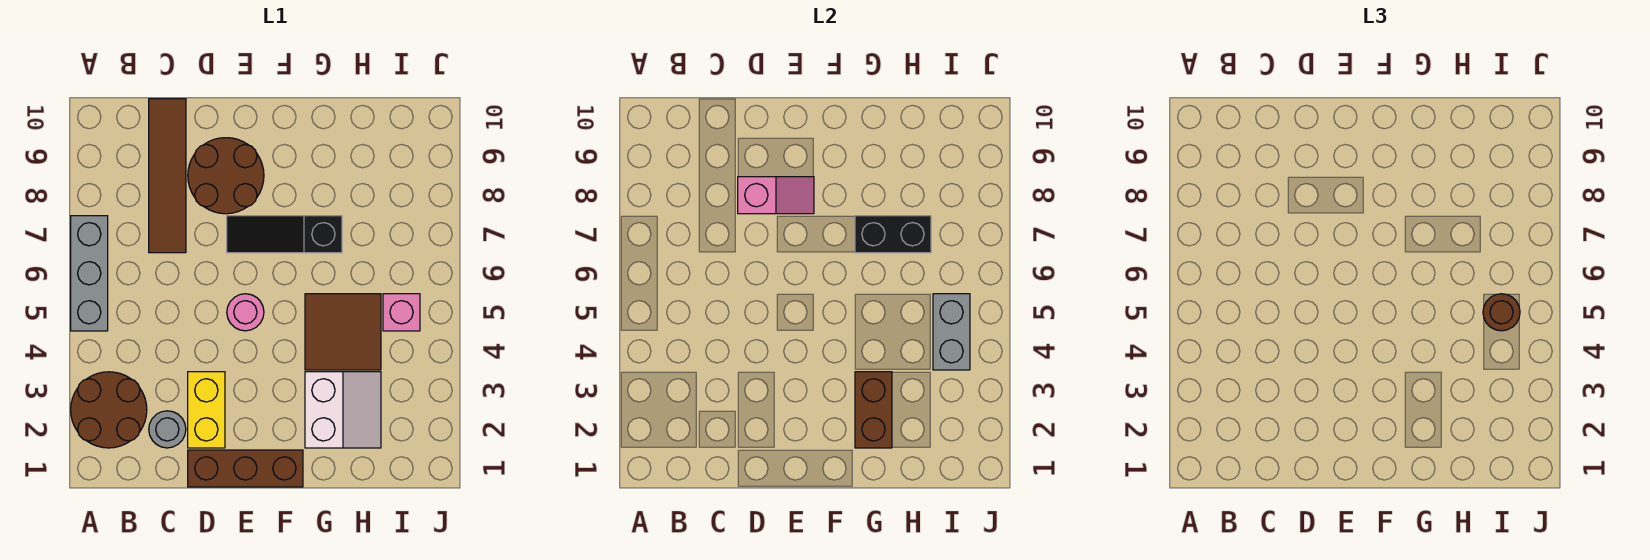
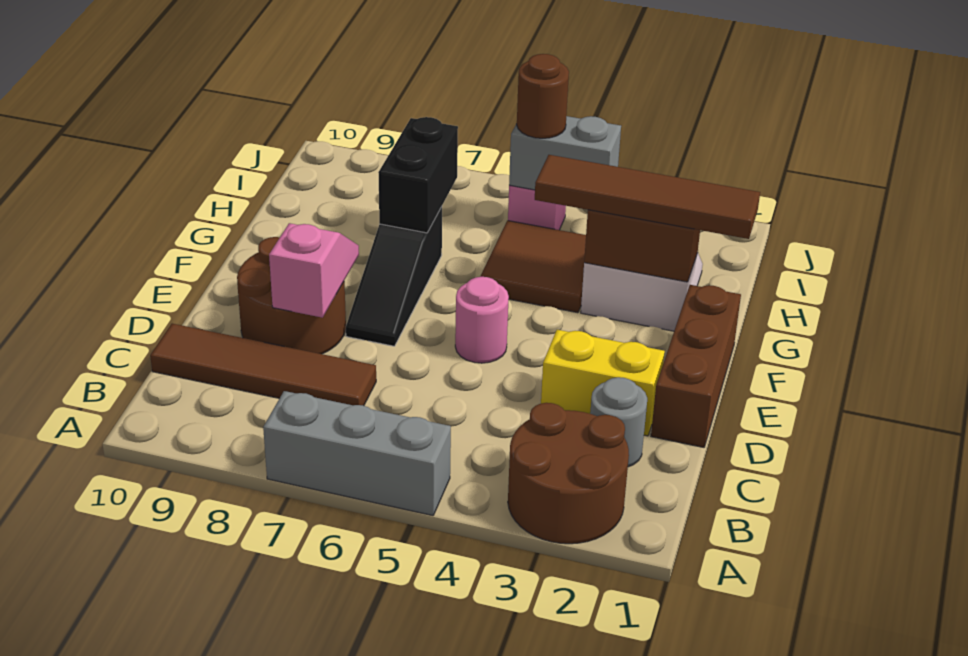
none -> brown 1x4 tile [535,155,760,239]

